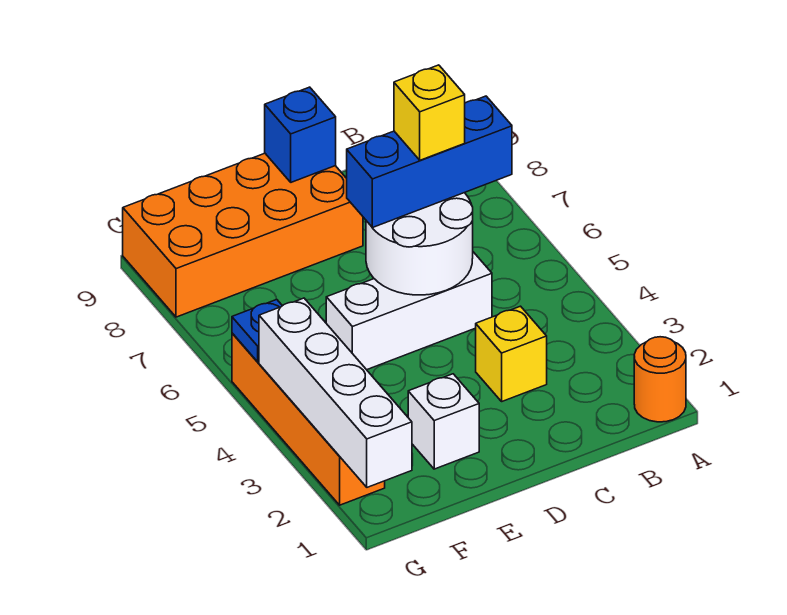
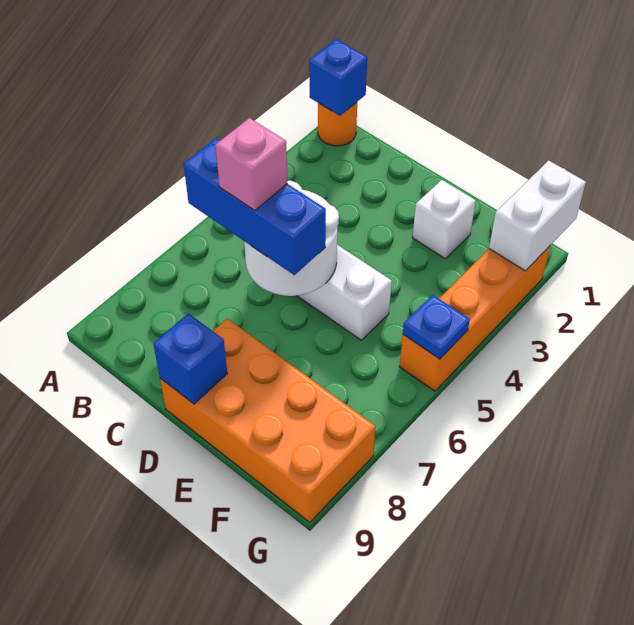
none -> blue 1x1 brick [309,39,367,116]
yellow 1x1 brick [476,306,547,401] -> none
yellow 1x1 brick [394,65,465,160] -> pink 1x1 brick [215,118,287,211]
white 1x4 brick [259,298,412,487] -> white 1x2 brick [489,161,586,271]

